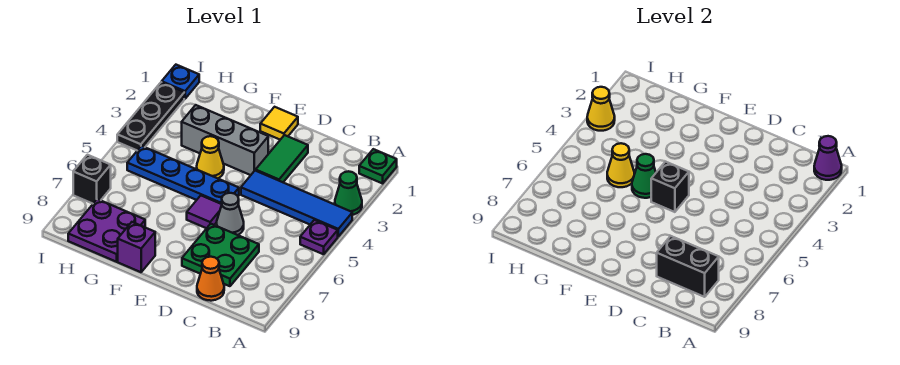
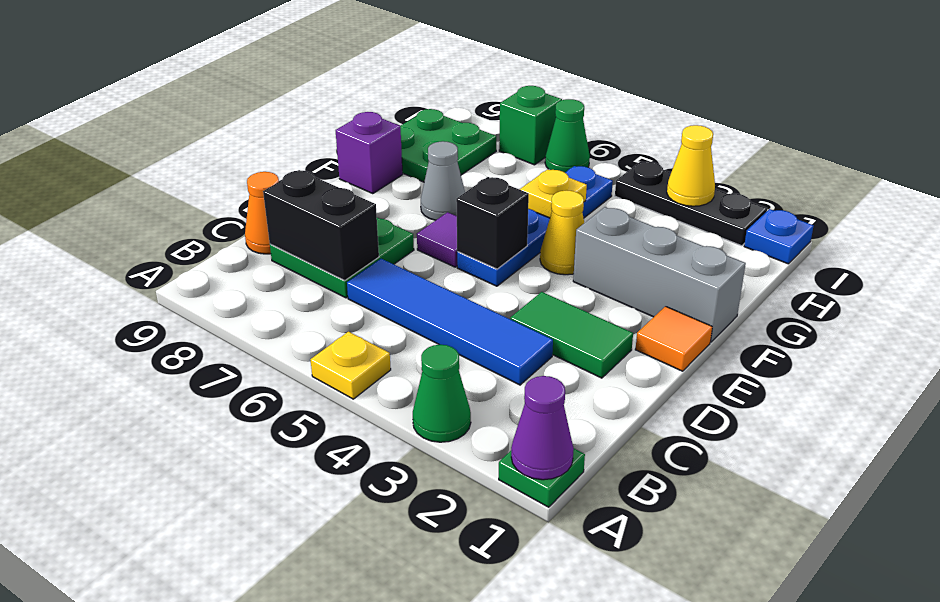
blue 1x4 tile [241,171,352,236] -> blue 1x4 tile turned to [347,259,553,385]
purple 1x1 plate [300,220,338,254] -> yellow 1x1 plate [310,332,391,399]
black 1x2 brick [657,236,719,297] -> black 1x2 brick turned to [263,170,379,280]
grey 1x1 cone [217,193,244,235] -> grey 1x1 cone moved to [421,141,465,220]
yellow 1x1 tile [260,107,298,140] -> orange 1x1 tile [635,306,712,371]
grey 1x3 brick [182,105,268,175] -> grey 1x3 brick turned to [573,207,746,342]
green 1x1 cone [632,154,656,198] -> green 1x1 cone moved to [545,99,590,173]
yellow 1x1 cone [607,143,634,187] -> yellow 1x1 plate [520,169,587,218]
purple 2x2 plate [68,199,145,262] -> green 2x2 plate [400,109,496,182]
black 1x1 brick [73,155,111,204] -> green 1x1 brick [499,86,562,165]

